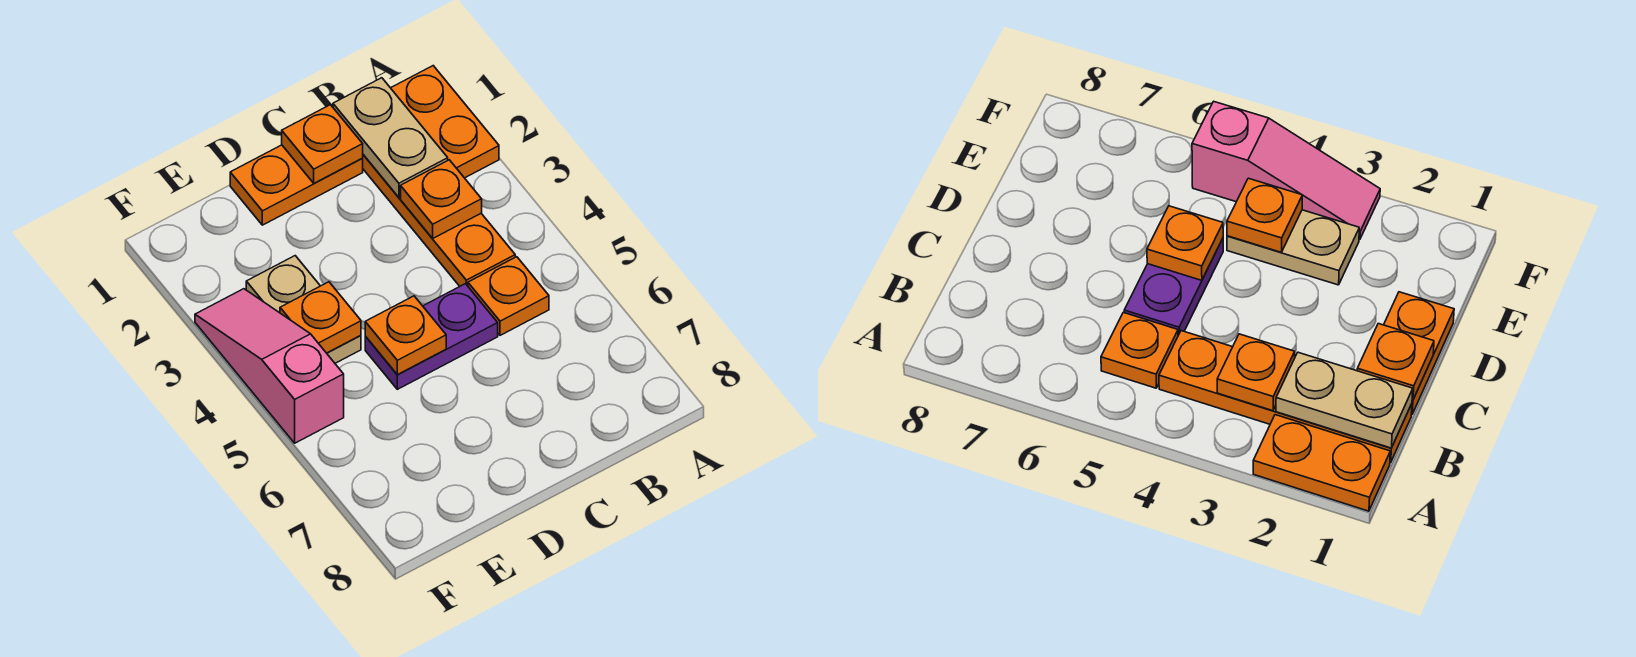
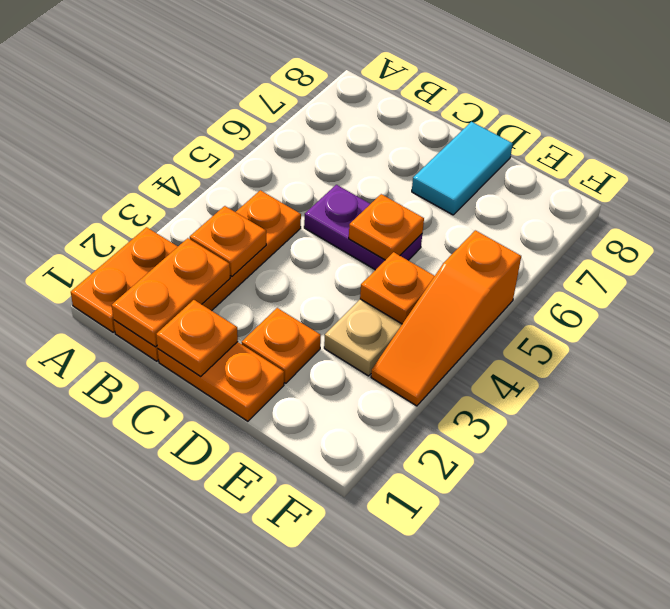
tan 1x2 plate [333,78,448,197] -> orange 1x2 plate [112,238,230,347]
orange 1x1 plate [468,257,549,335] -> orange 1x1 plate moved to [242,308,321,383]
none -> cyan 1x2 tile [412,122,513,215]
pink 1x3 slope [195,289,344,443] -> orange 1x3 slope [371,230,521,406]

